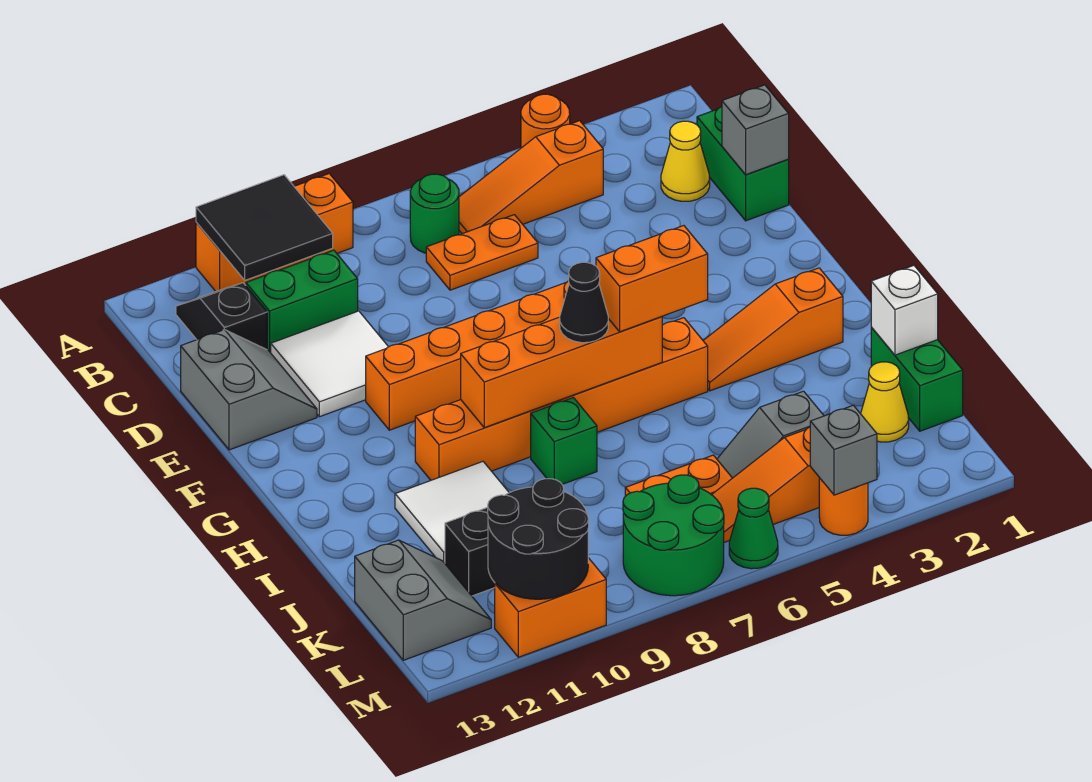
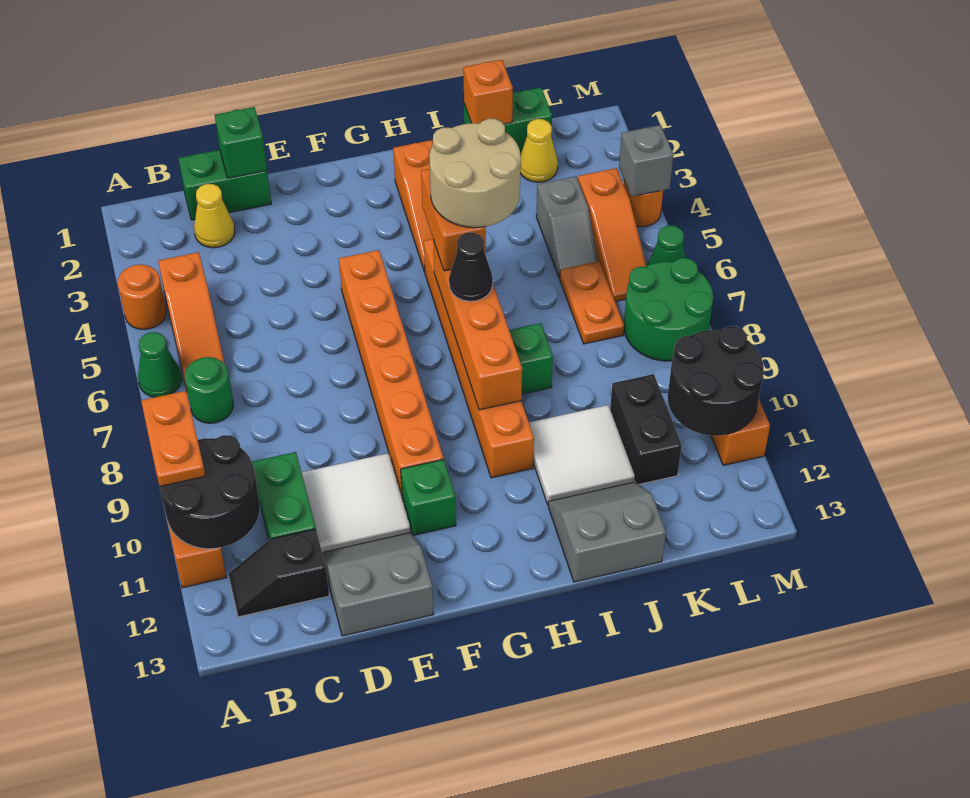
none -> green 1x1 cone [138,332,181,397]
black 2x2 tile [196,175,333,280] -> black 2x2 round brick [160,435,260,549]
orange 1x2 plate [426,215,538,290] -> orange 1x2 plate moved to [141,391,205,486]
grey 1x1 brick [722,85,789,175] -> green 1x1 brick [215,107,267,178]
none -> green 1x1 brick [401,459,456,535]
none -> tan 2x2 round brick [429,119,521,228]
white 1x1 brick [871,266,938,355] -> orange 1x1 brick [464,60,513,124]
grey 2x2 slope [355,540,491,660] -> grey 2x2 slope moved to [548,482,666,582]

